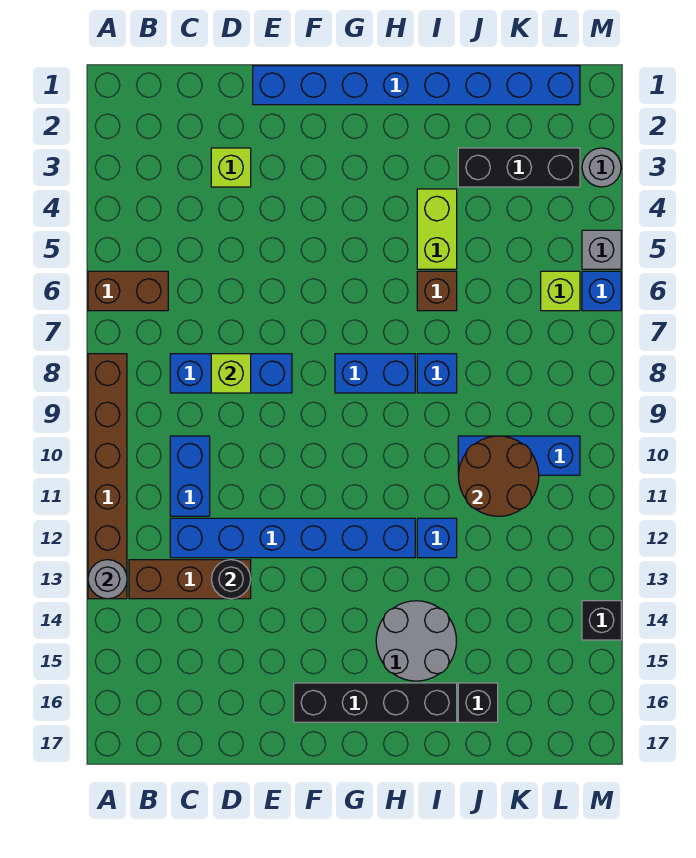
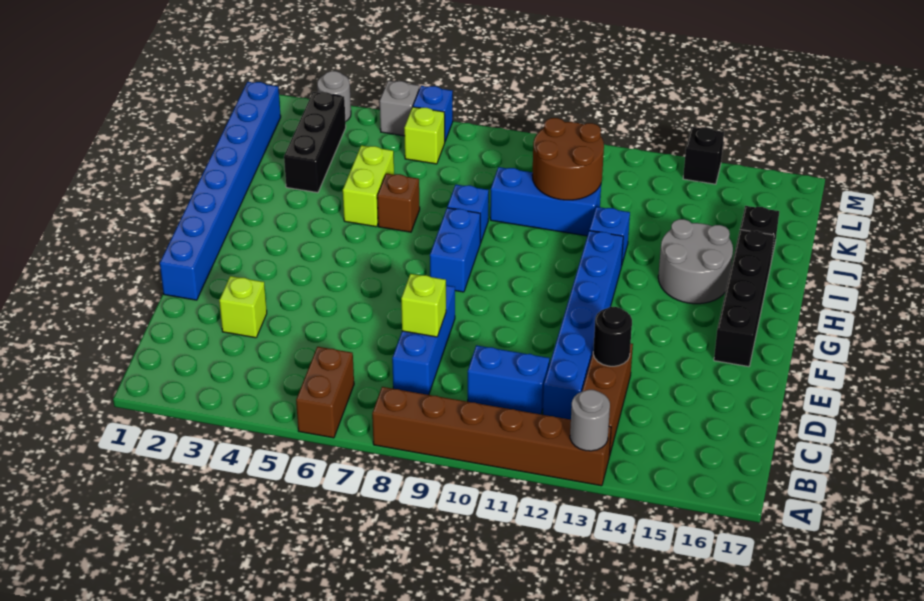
lime 1x2 brick [417,189,457,269] -> lime 1x2 brick turned to [343,146,394,227]
blue 1x3 brick [458,436,580,475] -> blue 1x3 brick turned to [490,167,601,236]

